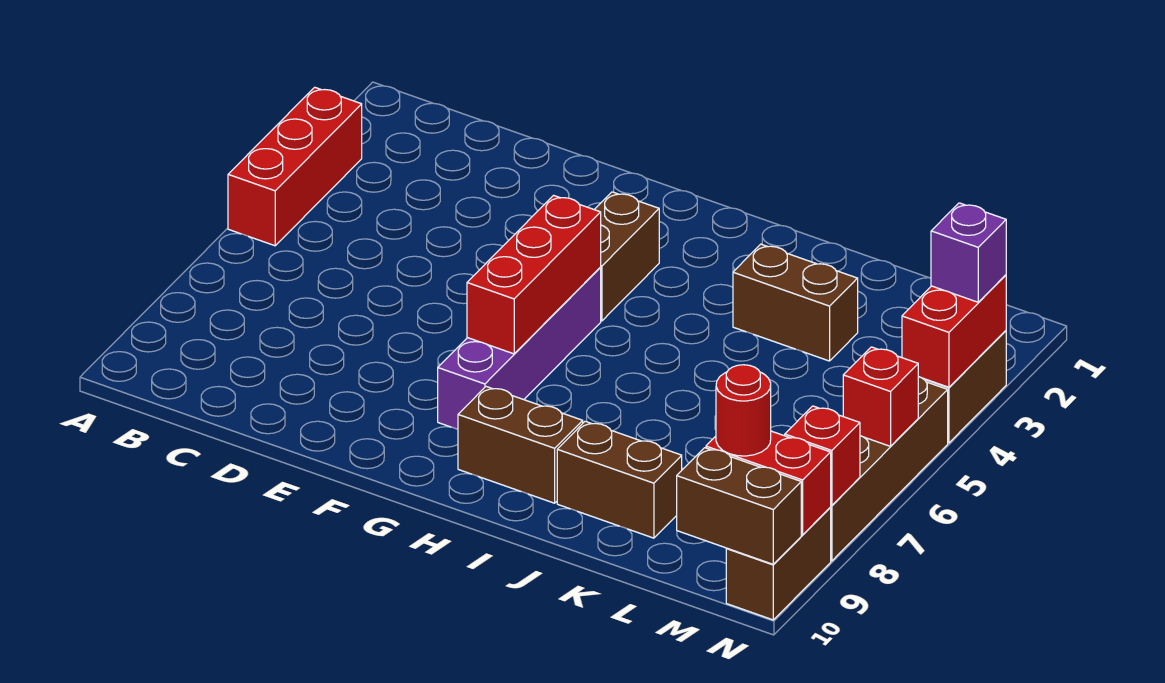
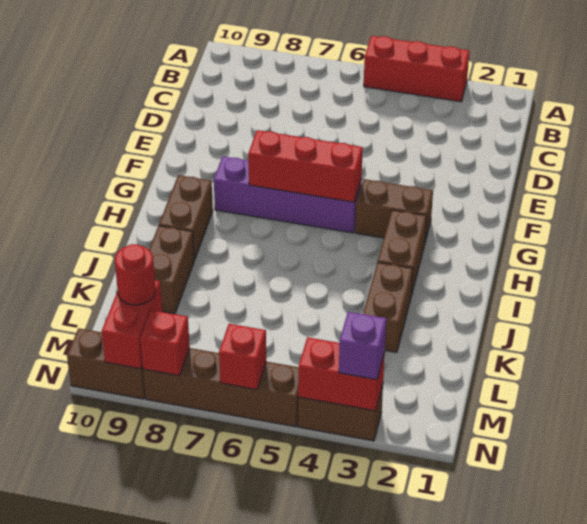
brown 1x2 brick [677,448,801,564] -> brown 1x2 brick moved to [378,210,427,296]

